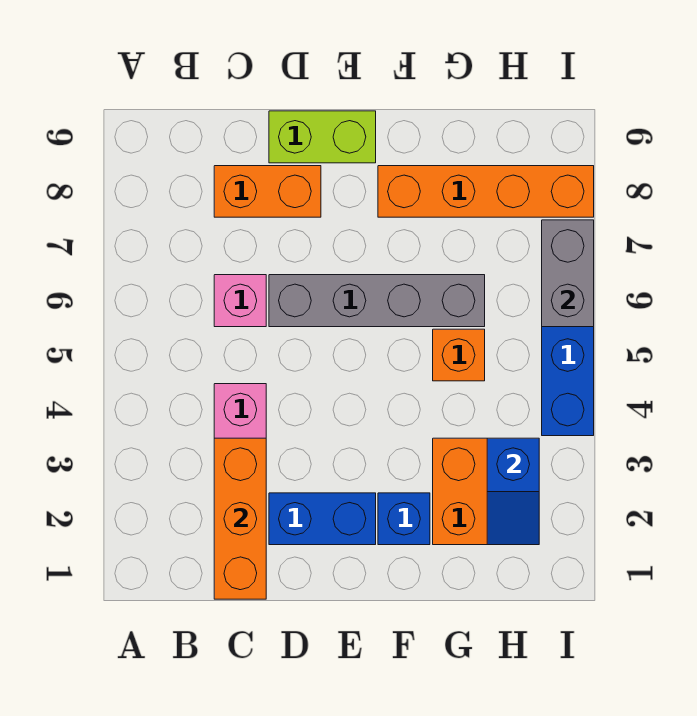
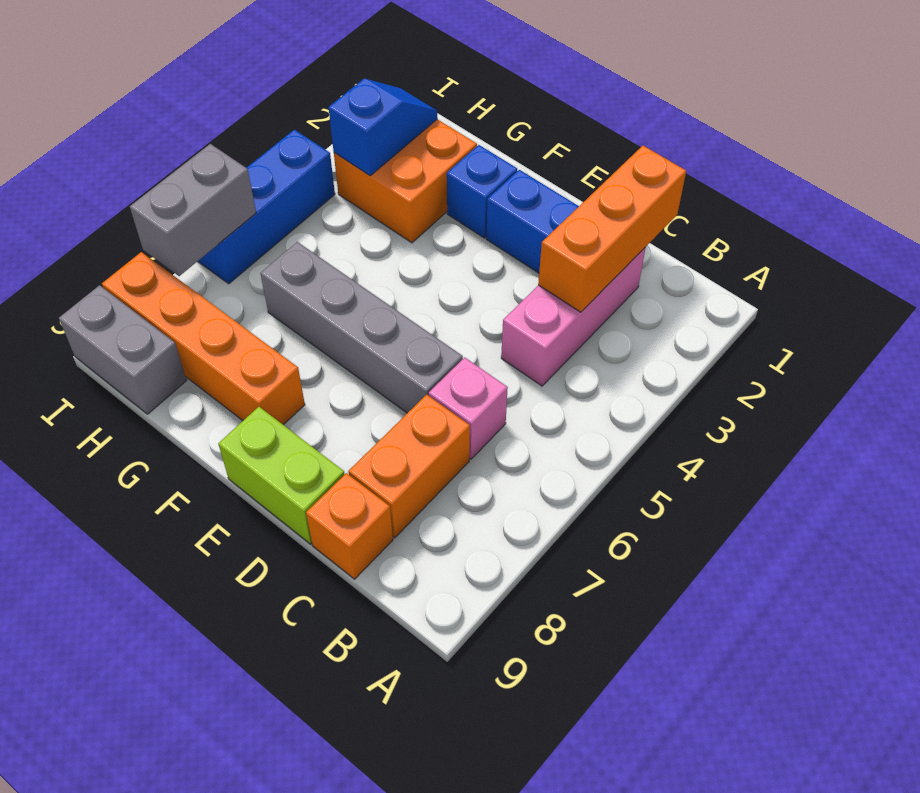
orange 1x2 brick [214,166,321,217] -> orange 1x2 brick turned to [348,395,470,538]
orange 1x1 brick [433,329,485,381] -> orange 1x1 brick moved to [306,473,393,579]
none -> grey 1x2 brick [59,285,187,414]

